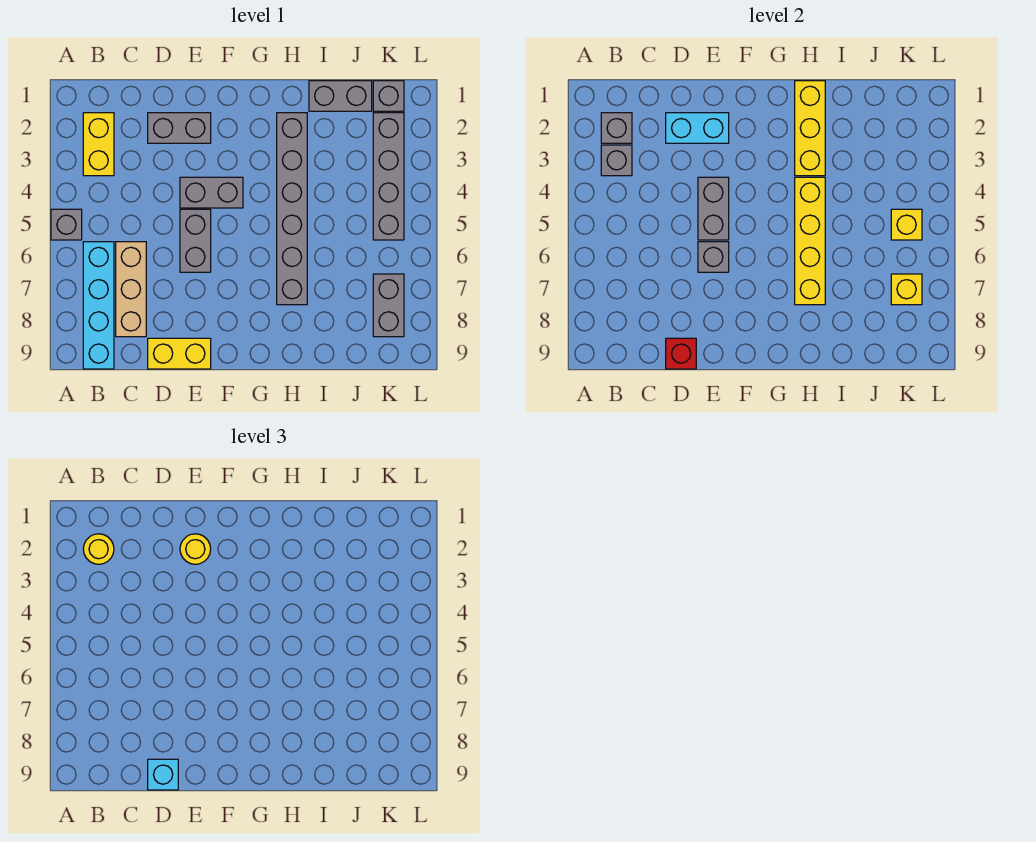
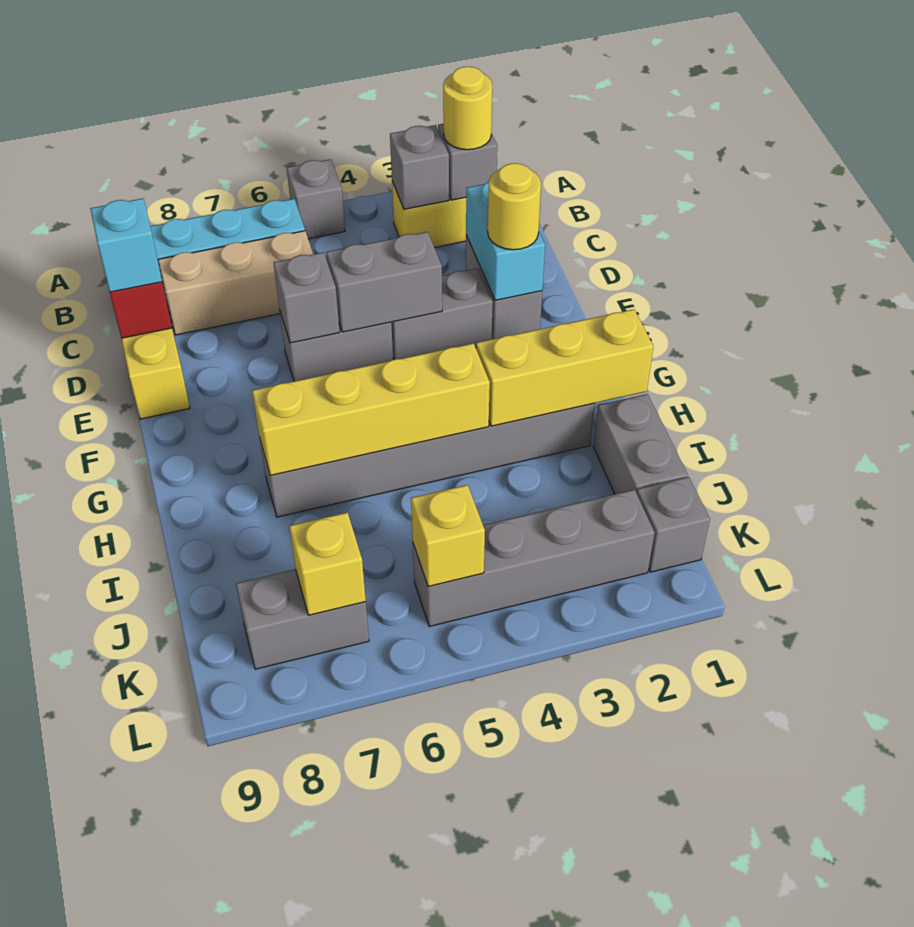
grey 1x2 brick [180,177,243,208] -> grey 1x2 brick turned to [391,268,493,359]

